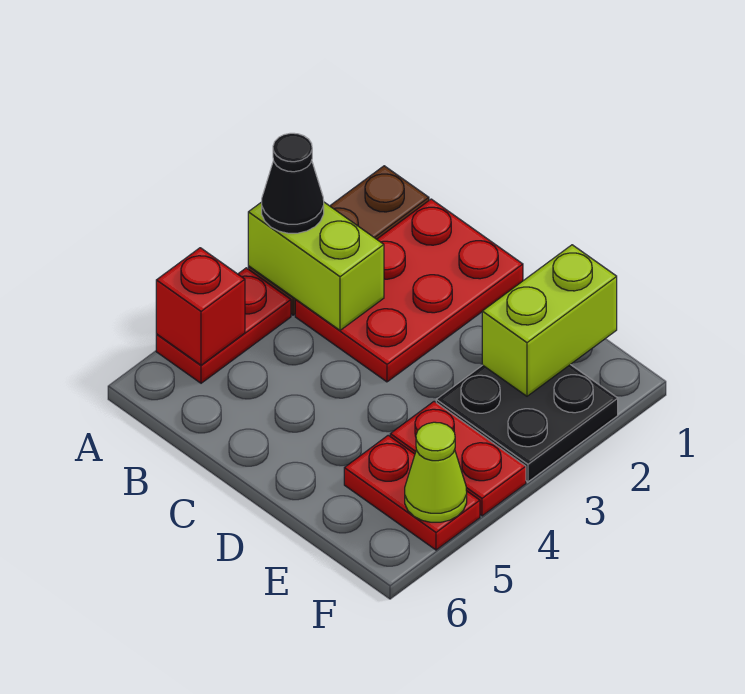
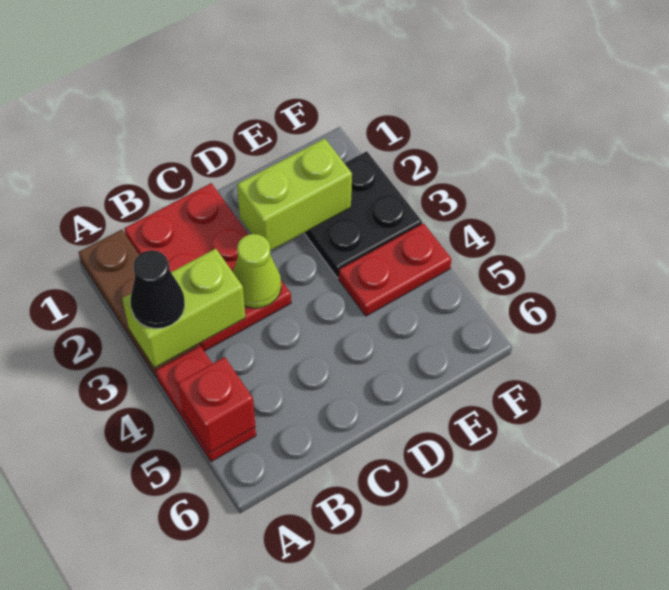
lime 1x2 brick [482,245,617,396] -> lime 1x2 brick turned to [237,138,352,251]
red 1x2 plate [344,435,480,550] -> none
lime 1x1 cone [405,422,467,522] -> lime 1x1 cone moved to [233,234,281,308]

